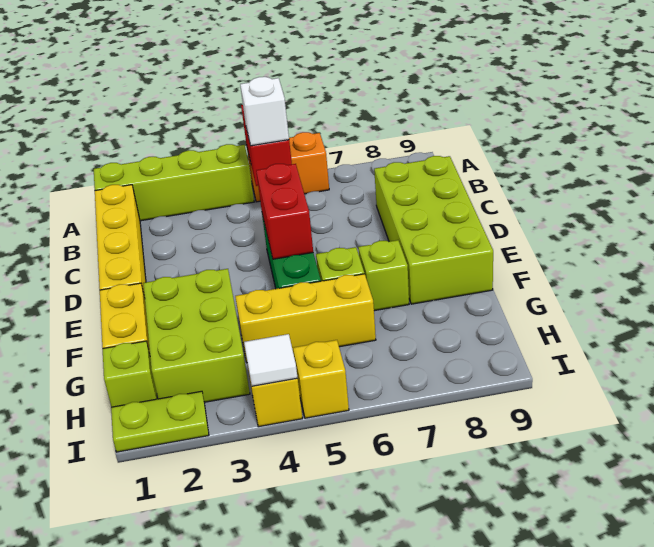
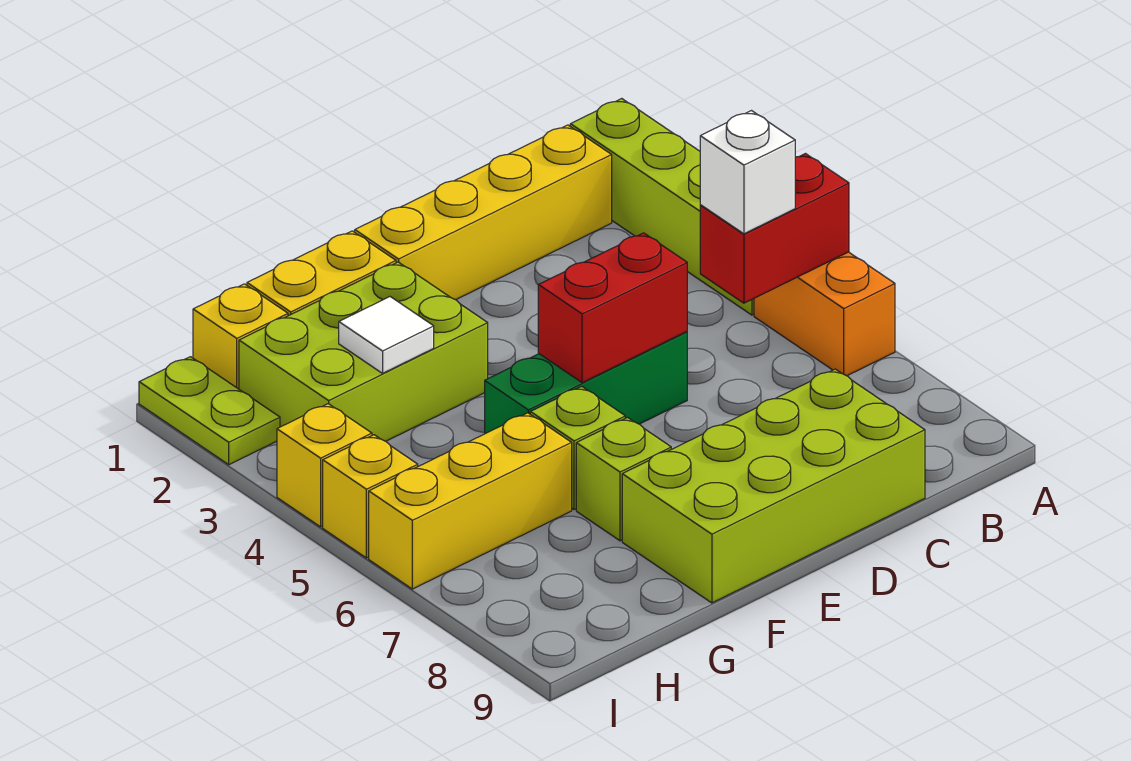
yellow 1x3 brick [235,274,376,363] -> yellow 1x3 brick turned to [369,413,572,589]
lime 1x1 brick [103,341,157,407] -> yellow 1x1 brick [193,284,288,389]
white 1x1 tile [244,334,298,386] -> white 1x1 tile moved to [339,297,434,373]

